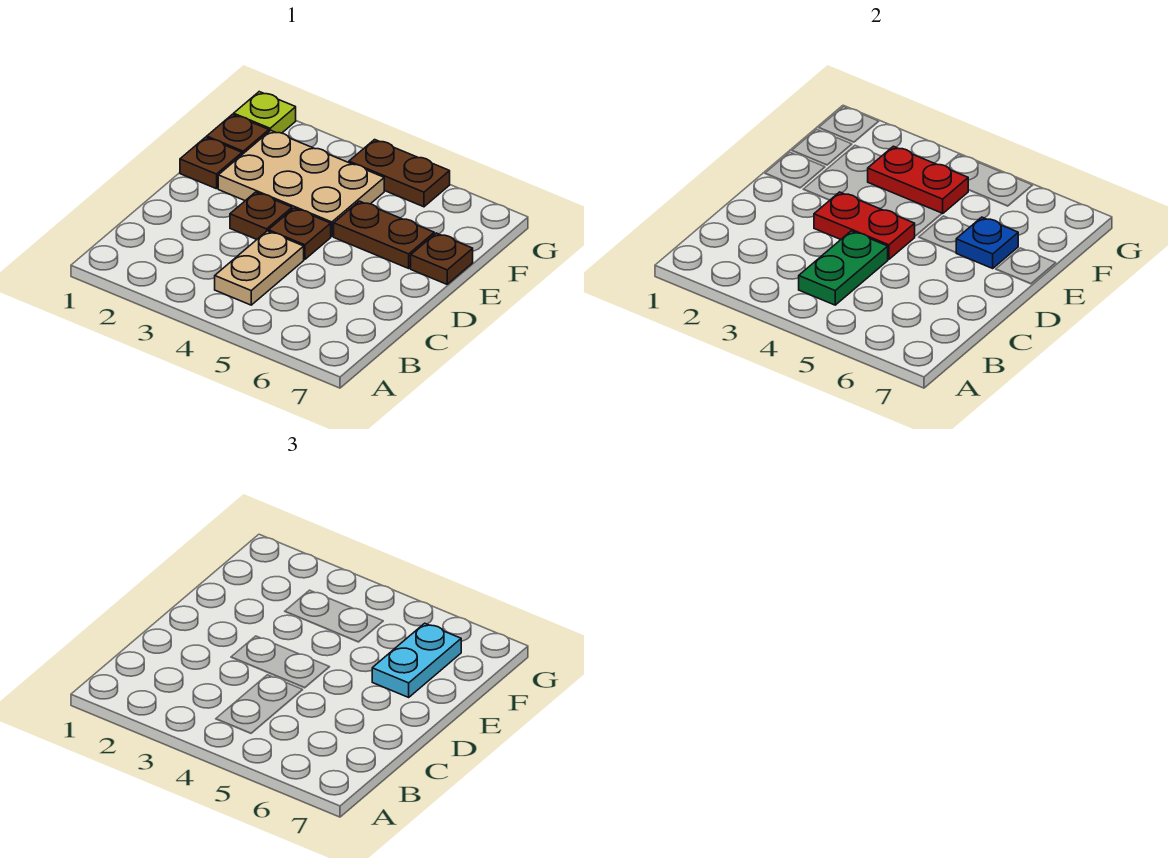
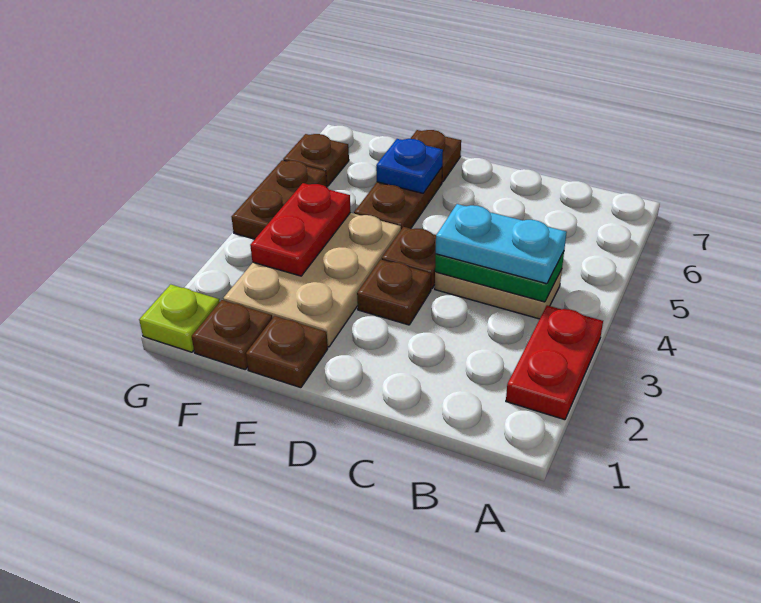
red 1x2 plate [814,192,915,259] -> red 1x2 plate moved to [506,305,603,420]
cyan 1x2 plate [372,623,461,697] -> cyan 1x2 plate moved to [436,204,567,284]
none -> brown 1x1 plate [283,134,349,186]

